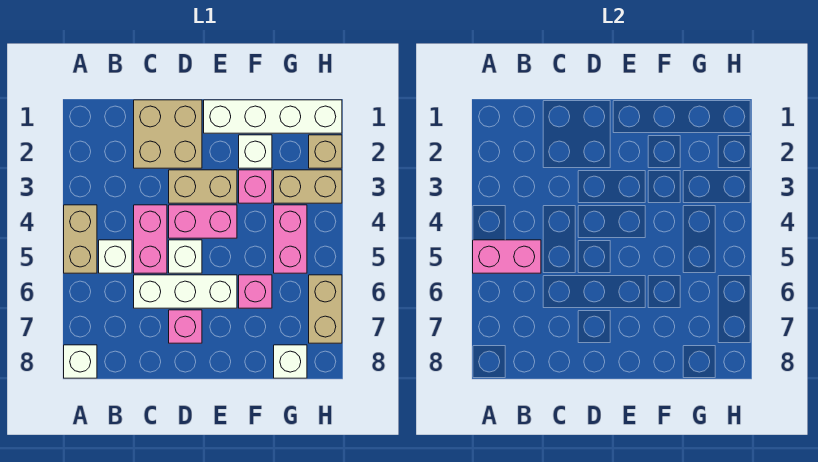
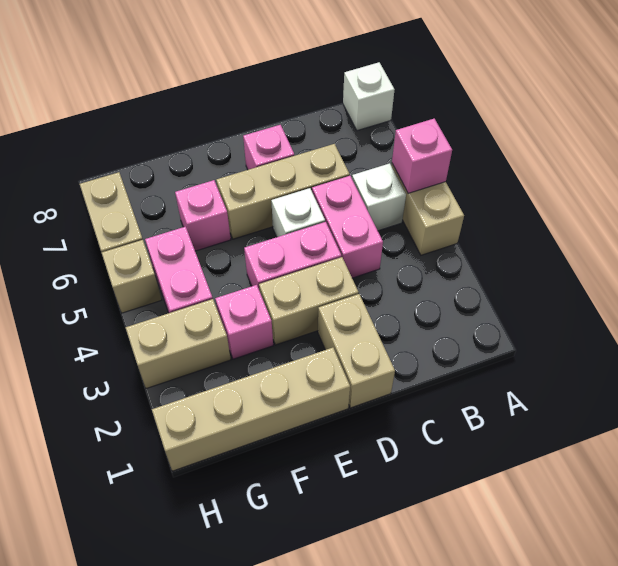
pink 1x2 brick [473,240,541,273] -> pink 1x1 brick [392,119,452,193]
tan 2x2 brick [134,100,202,168] -> tan 1x2 brick [318,294,395,408]
white 1x3 brick [134,275,237,308] -> tan 1x3 brick [216,144,350,239]
white 1x4 brick [204,100,342,133] -> tan 1x4 brick [152,348,350,471]
white 1x1 brick [239,135,272,168] -> none
white 1x1 brick [274,345,307,378] -> none
tan 1x1 brick [309,135,342,168] -> tan 1x1 brick moved to [102,240,162,313]

